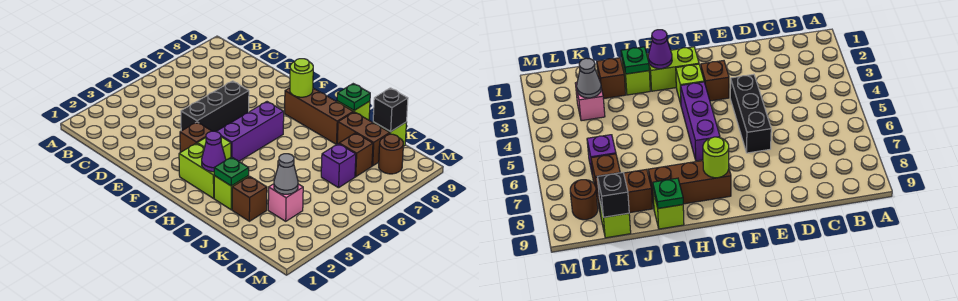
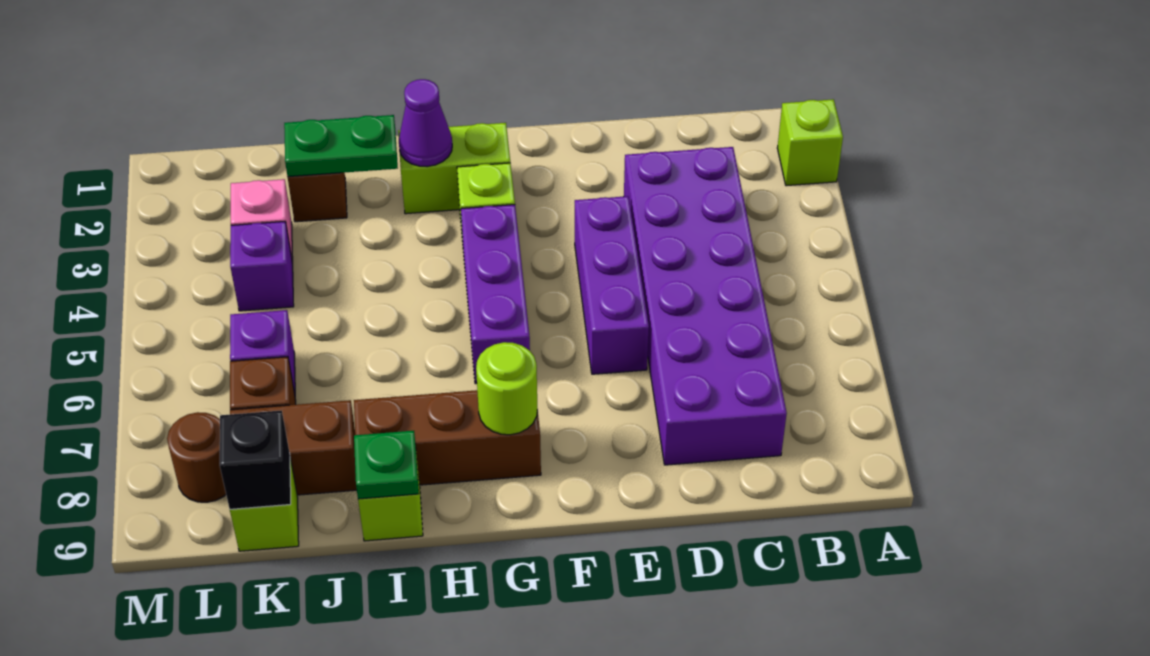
none -> purple 2x6 brick [624,147,787,465]
black 1x3 brick [181,81,249,131] -> purple 1x3 brick [575,196,649,374]
brown 1x1 brick [180,122,211,152] -> none
lime 1x1 brick [214,176,249,210] -> lime 1x1 brick moved to [777,99,843,186]
green 1x1 plate [214,157,249,186] -> green 1x2 plate [284,115,398,177]
grey 1x1 cone [274,154,298,194] -> none
none -> purple 1x1 brick [230,222,294,311]

